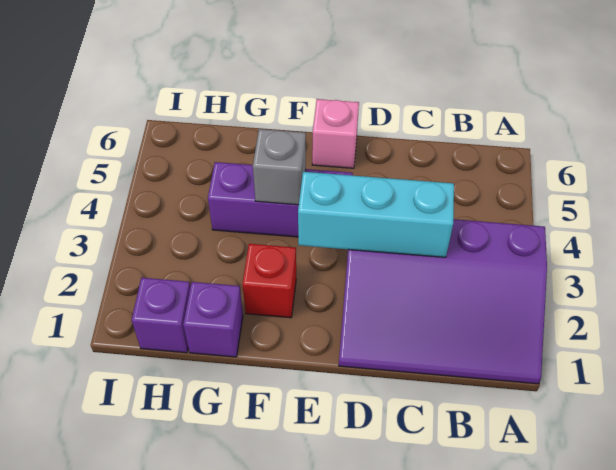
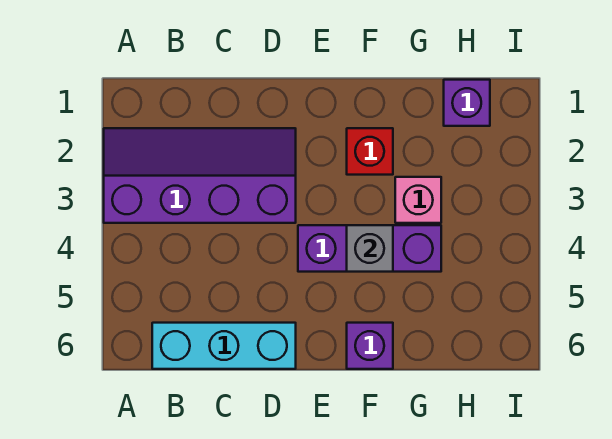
purple 3x4 slope [339,219,547,384] -> purple 2x4 slope [104,128,296,223]
cyan 1x3 brick [298,172,454,257] -> cyan 1x3 brick moved to [152,323,296,369]
pink 1x1 brick [312,99,359,168] -> pink 1x1 brick moved to [395,177,441,223]
purple 1x1 brick [183,282,243,357] -> purple 1x1 brick moved to [347,323,393,369]

